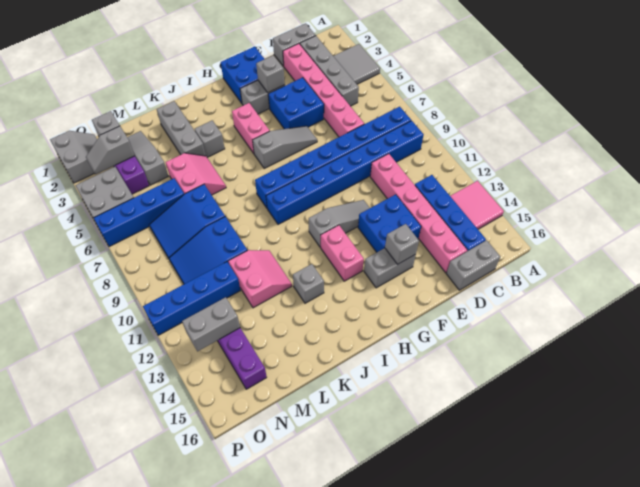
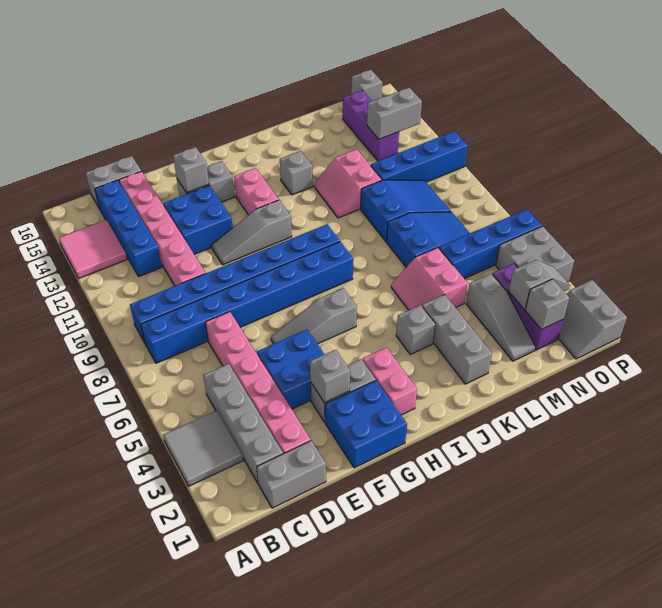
pink 1x2 brick [232,103,270,154] -> pink 1x2 brick moved to [363,347,417,415]
none -> grey 1x1 brick [351,70,382,101]

